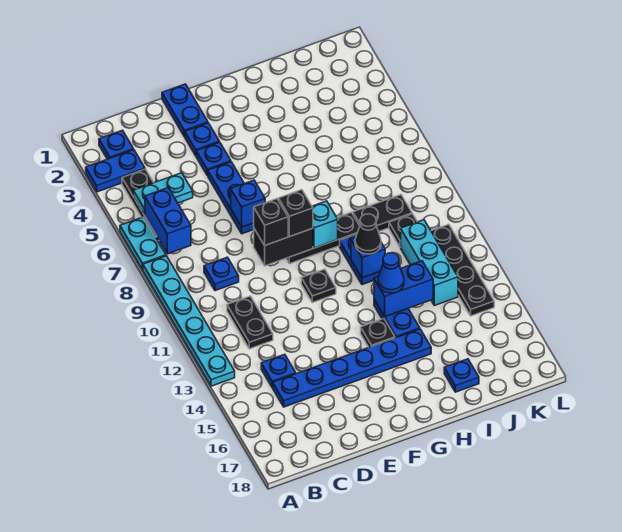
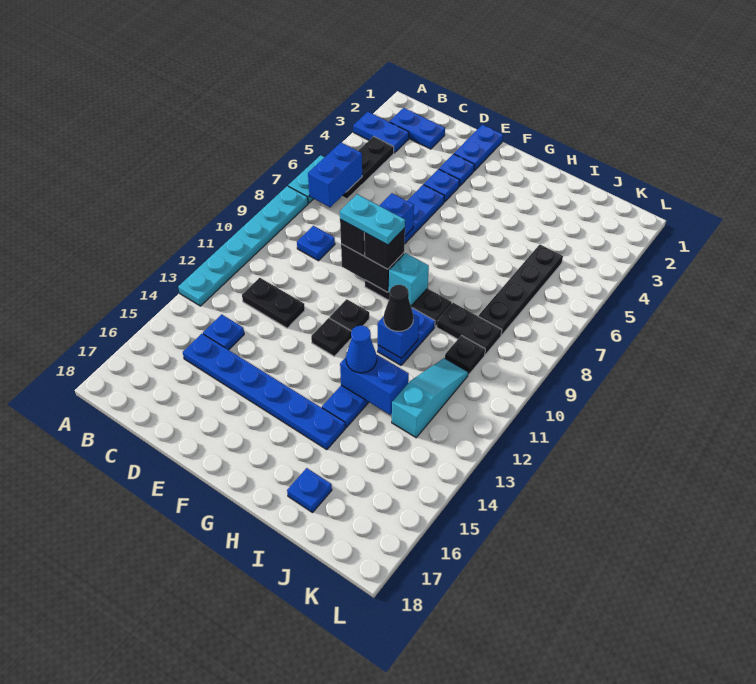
blue 1x1 plate [99,130,134,159] -> blue 1x2 plate [389,108,445,149]
cyan 1x2 plate [133,173,193,215] -> cyan 1x2 plate moved to [340,194,405,245]
black 1x2 plate [227,296,273,349] -> black 1x2 plate turned to [242,278,305,328]
black 1x1 plate [361,319,395,347] -> black 1x1 plate moved to [311,318,351,356]
cyan 1x3 brick [401,220,458,306] -> cyan 1x3 slope [392,358,468,438]
black 1x4 plate [431,224,494,316] -> black 1x4 plate moved to [478,245,563,335]

